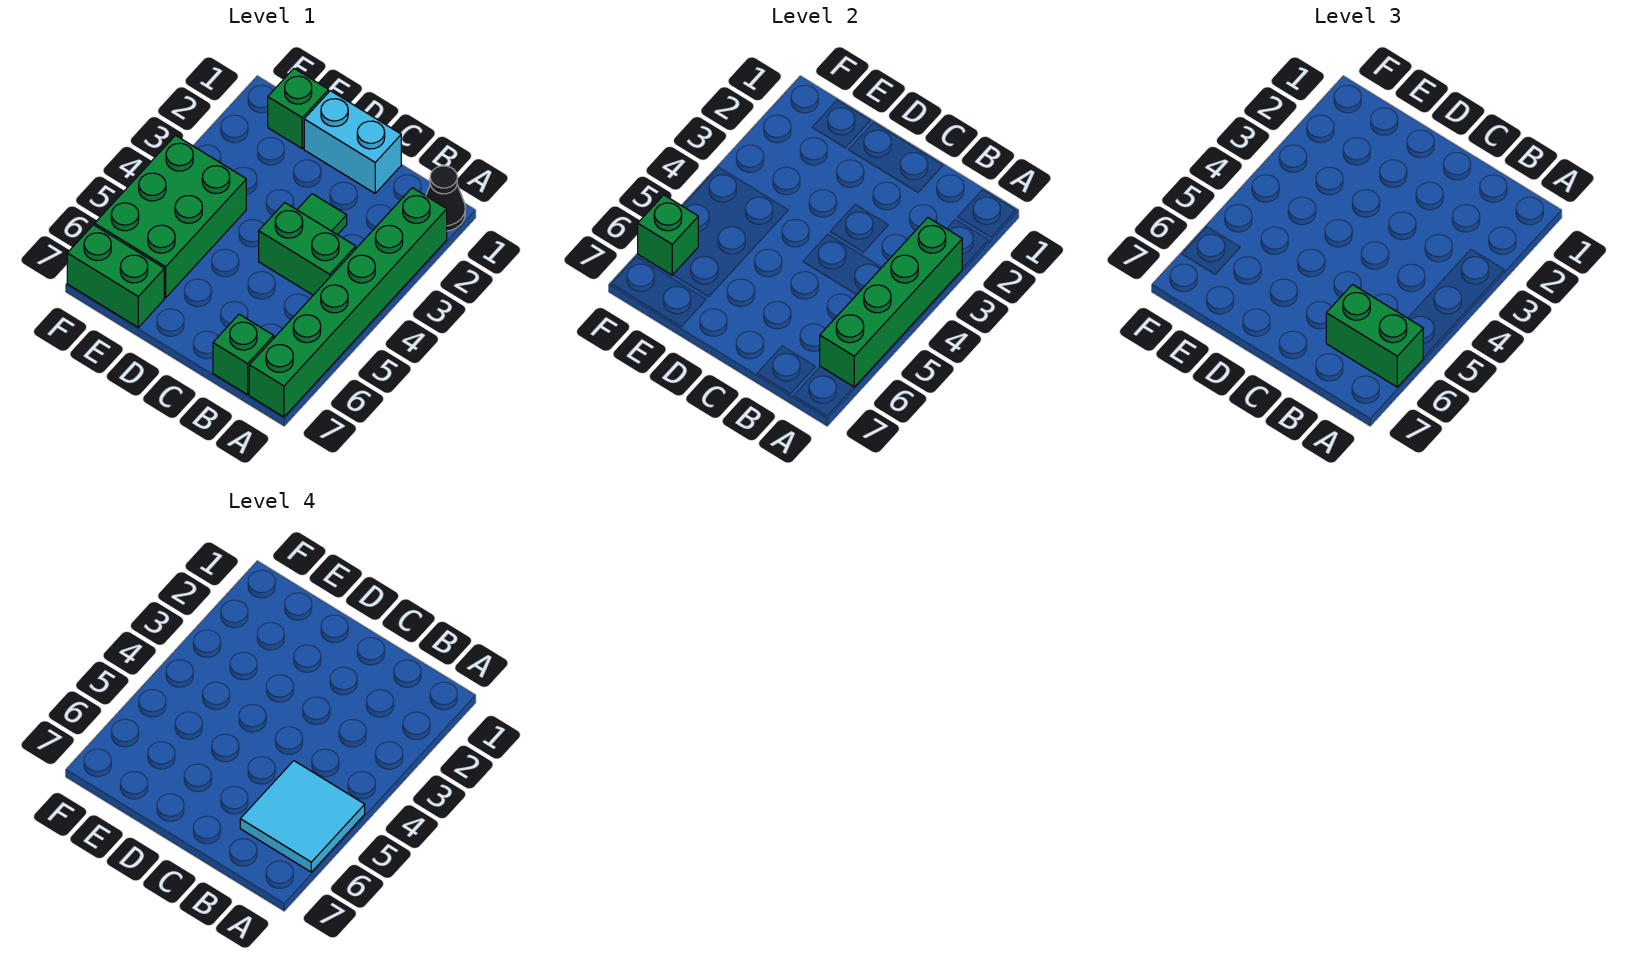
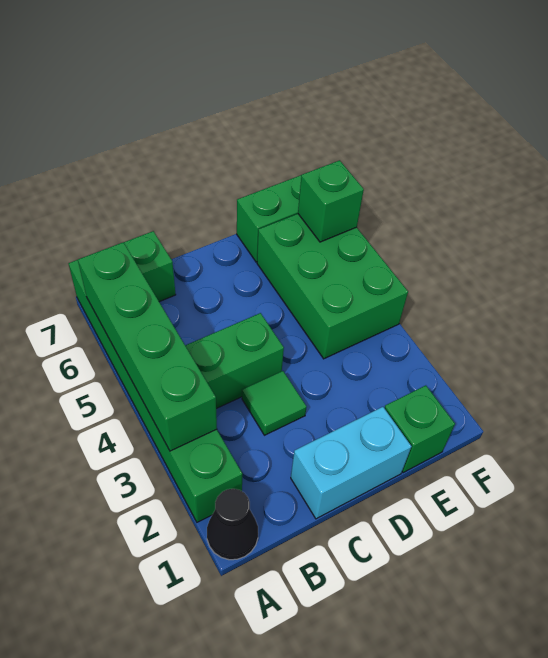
cyan 2x2 tile [240,761,365,872] -> none
green 1x2 brick [1326,285,1423,387] -> none

